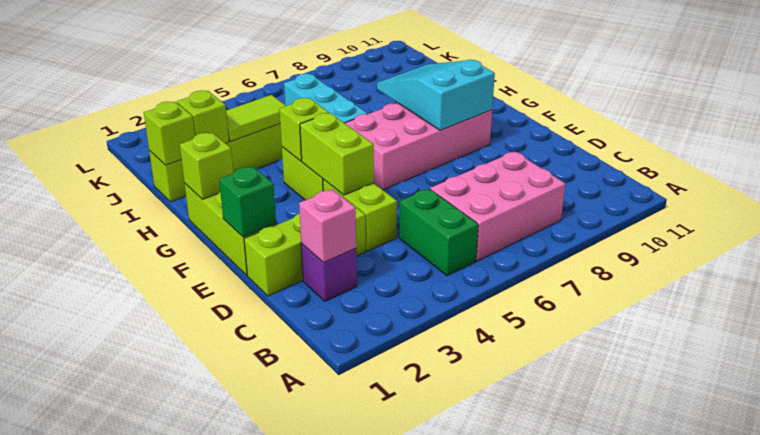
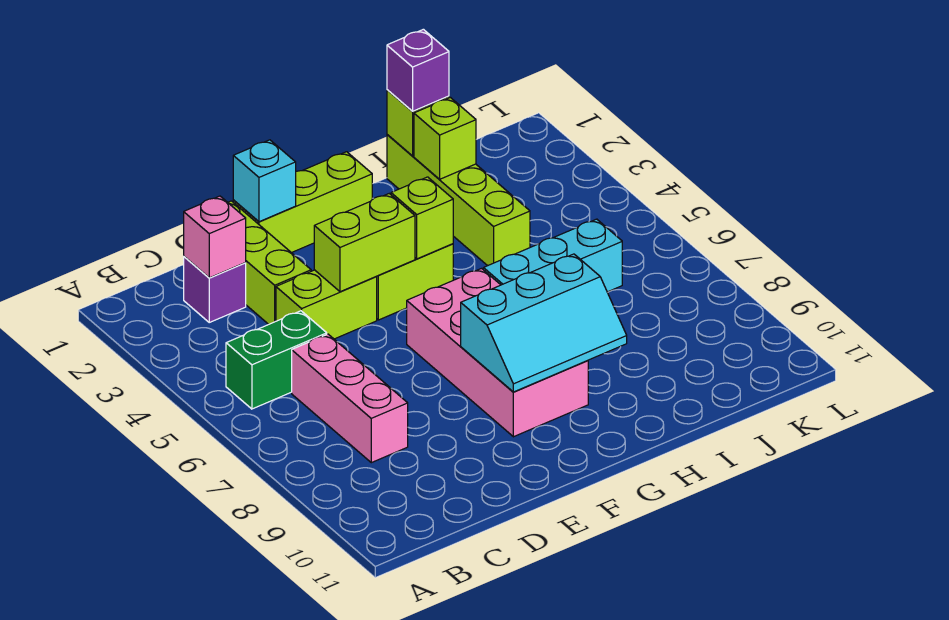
pink 2x3 brick [430,151,565,261] -> pink 1x3 brick [292,334,408,463]
green 1x1 brick [219,166,276,237] -> cyan 1x1 brick [233,140,296,222]
cyan 2x3 slope [377,60,495,130] -> cyan 2x3 slope turned to [461,254,627,392]
lime 1x1 brick [180,132,234,199] -> none
none -> purple 1x1 brick [387,29,449,111]
lime 1x2 tile [226,95,286,141] -> none

